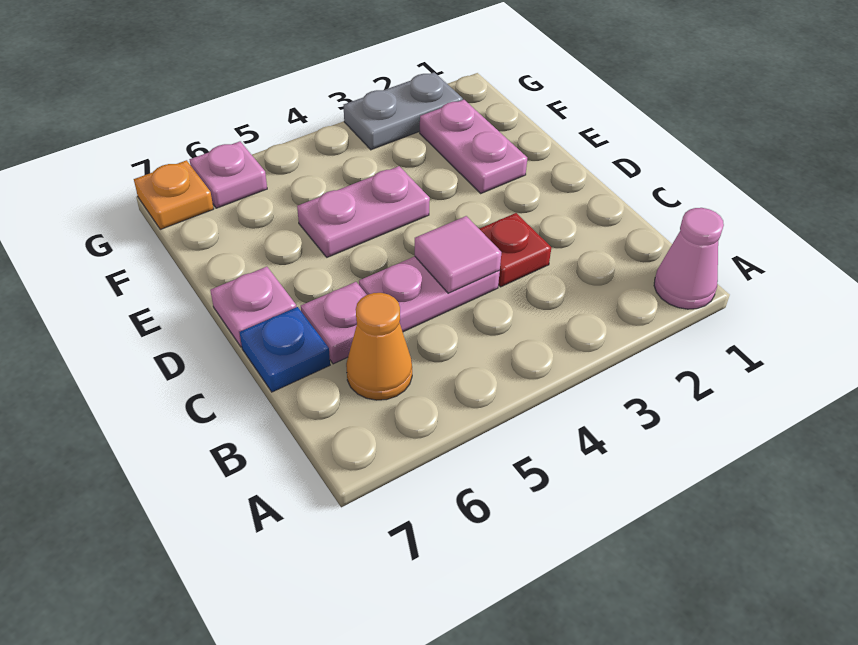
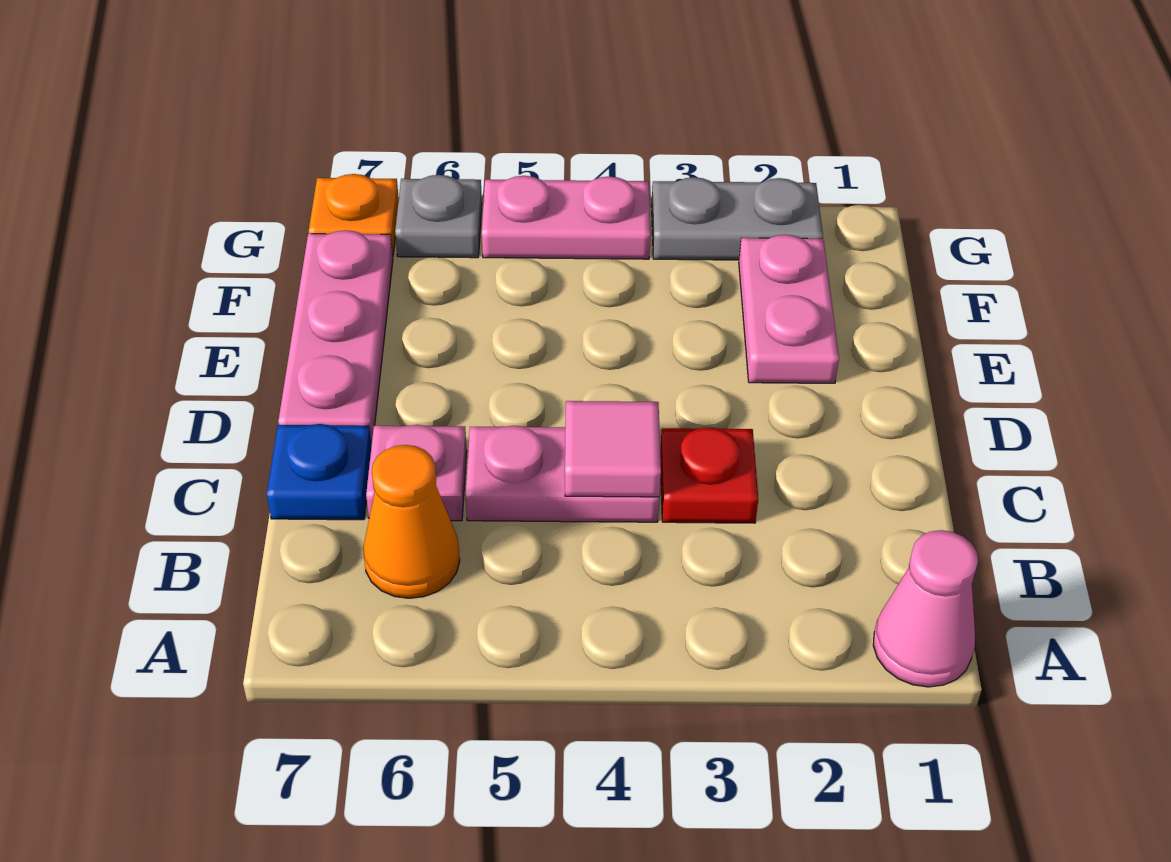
pink 1x1 plate [210,267,296,347] -> pink 1x3 plate [278,230,393,446]
pink 1x2 plate [297,166,430,257] -> pink 1x2 plate moved to [482,176,650,259]
pink 1x1 plate [189,141,267,208] -> grey 1x1 plate [395,175,482,258]

